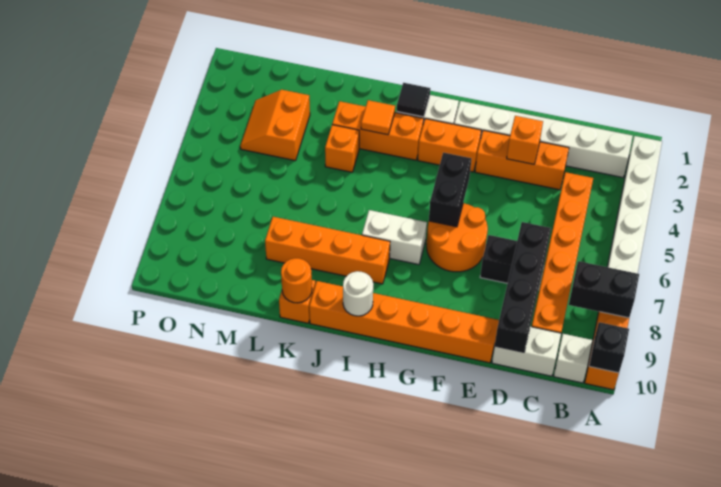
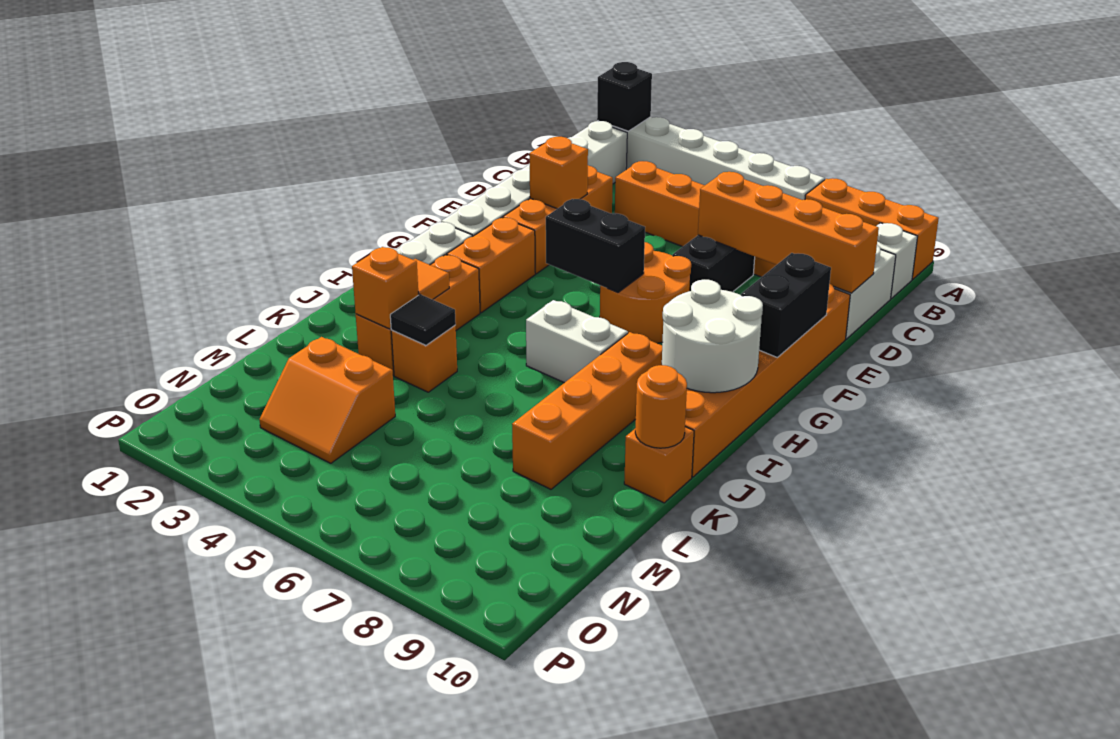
black 1x2 brick [569,261,639,318] -> black 1x2 brick moved to [741,253,831,358]
black 1x1 brick [589,322,629,373] -> black 1x1 brick moved to [597,62,652,131]
black 1x4 brick [495,222,551,352] -> orange 1x4 brick [698,172,879,293]
white 1x2 brick [362,210,427,265] -> white 1x2 brick turned to [526,300,628,383]
black 1x1 tile [397,83,430,117] -> black 1x1 tile moved to [390,294,456,345]
white 1x1 round brick [343,271,373,316] -> white 2x2 round brick [662,280,763,393]
none -> orange 1x1 brick [352,247,418,329]

